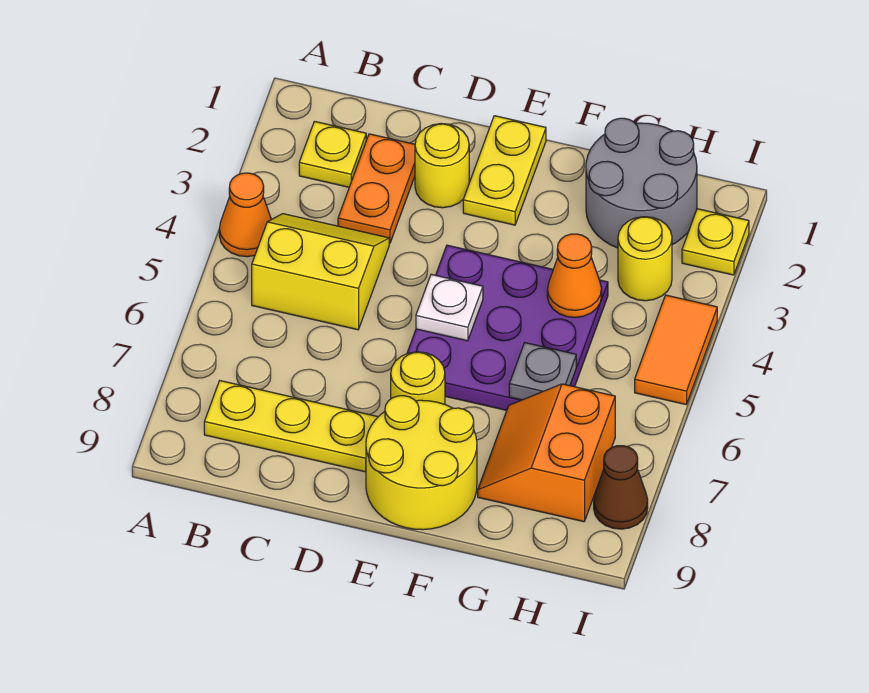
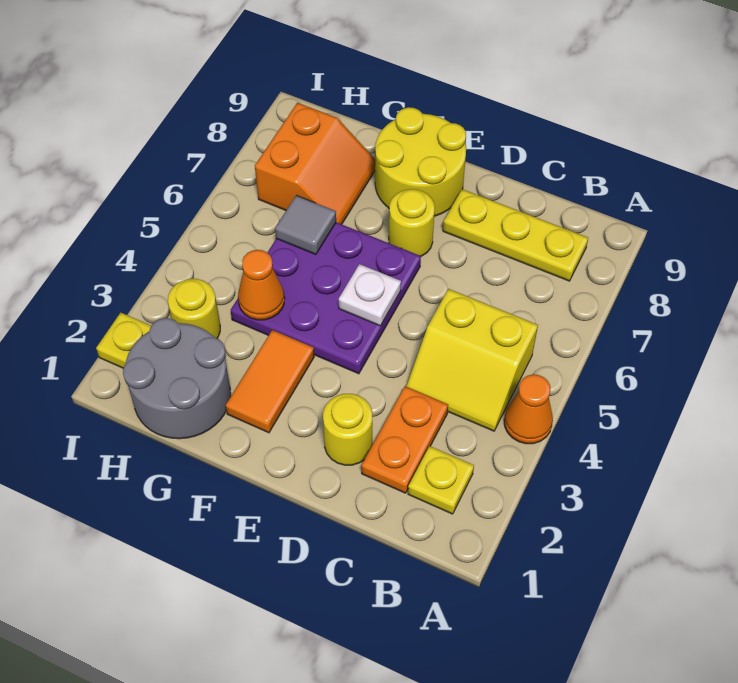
yellow 1x2 plate [463,116,546,225] -> none
grey 1x1 plate [509,343,576,400] -> grey 1x1 tile [275,195,336,255]
orange 1x2 tile [635,295,717,404] -> orange 1x2 tile moved to [226,330,314,433]
brown 1x1 cone [594,446,648,529] -> none

